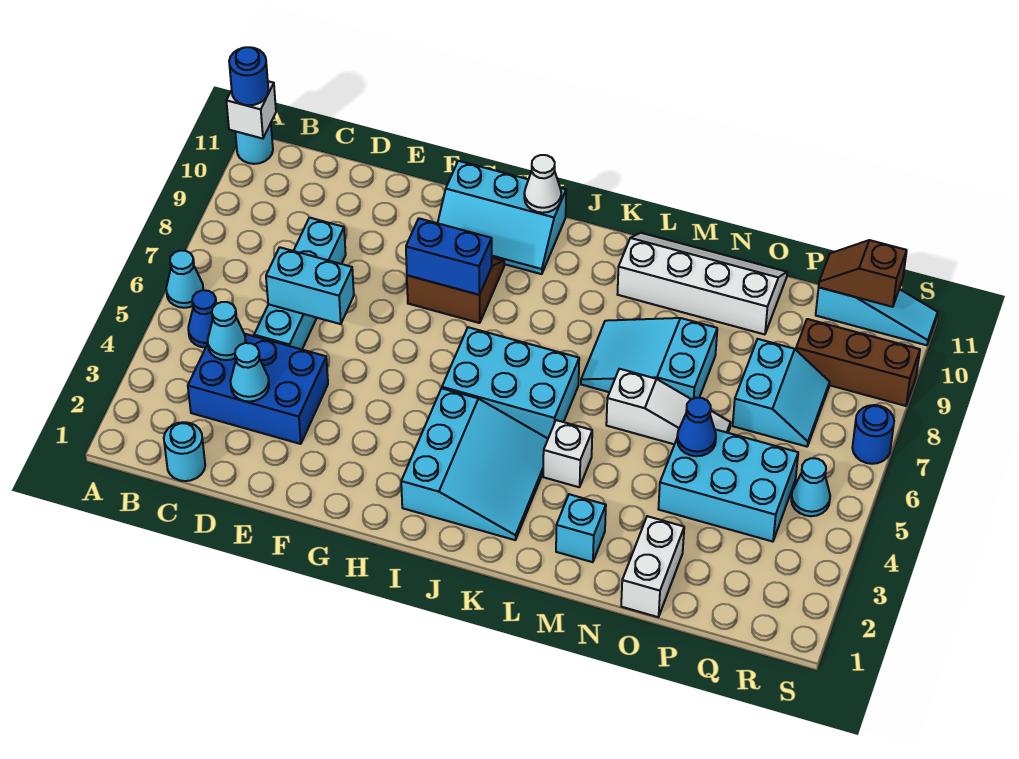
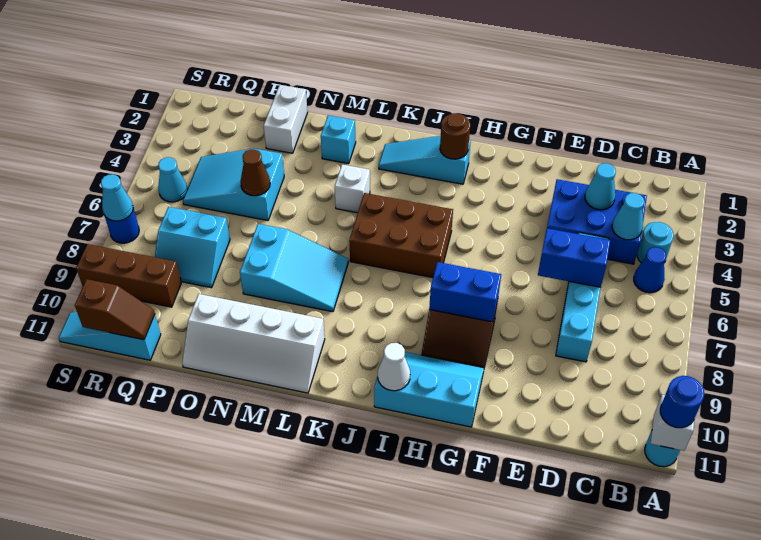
cyan 1x1 cone [166,251,203,308] -> cyan 1x1 cone moved to [101,174,133,221]
cyan 1x1 round brick [164,422,205,481] -> cyan 1x1 round brick moved to [637,222,674,263]
cyan 1x2 brick [266,247,354,324] -> blue 1x2 brick [538,228,610,287]
cyan 3x3 slope [401,388,548,540] -> cyan 1x3 slope [379,136,471,184]
none -> brown 1x1 round brick [440,113,470,159]
cyan 2x3 brick [442,327,579,438] -> brown 2x3 brick [349,193,453,278]
white 1x3 slope [606,369,731,444] -> none
cyan 2x3 brick [659,429,798,542] -> cyan 2x3 slope [183,148,284,220]
blue 1x1 cone [677,398,716,456] -> brown 1x1 cone [240,149,270,196]
cyan 2x2 slope [733,339,830,447] -> cyan 2x2 slope turned to [155,207,230,288]

